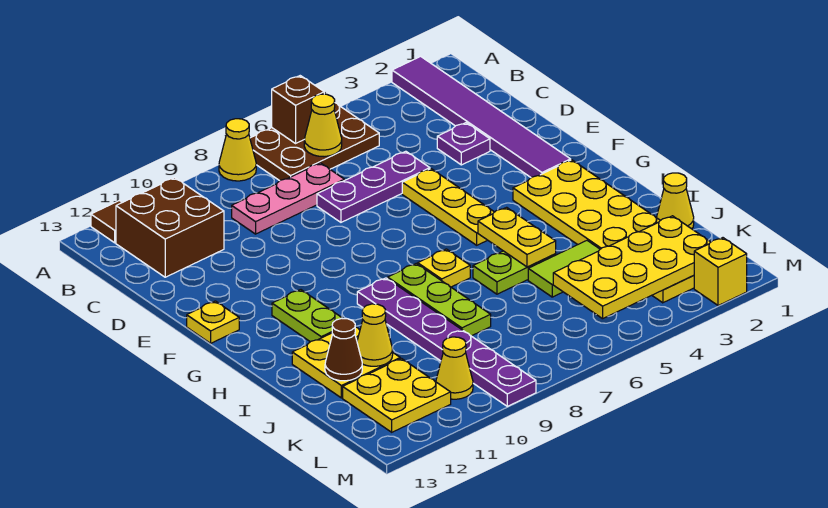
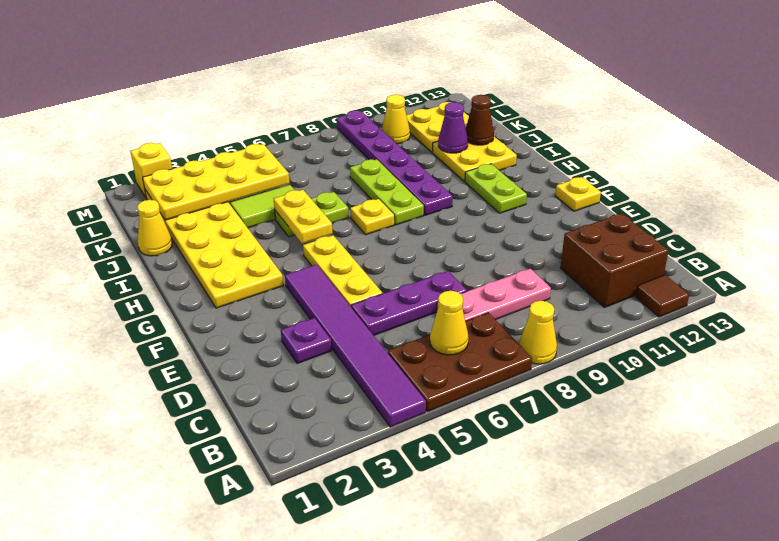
purple 1x6 tile [392,56,571,177] -> purple 1x6 tile moved to [285,265,426,427]
brown 1x1 brick [272,76,324,143] -> none
yellow 1x1 cone [357,304,393,366] -> purple 1x1 cone [438,102,468,153]

